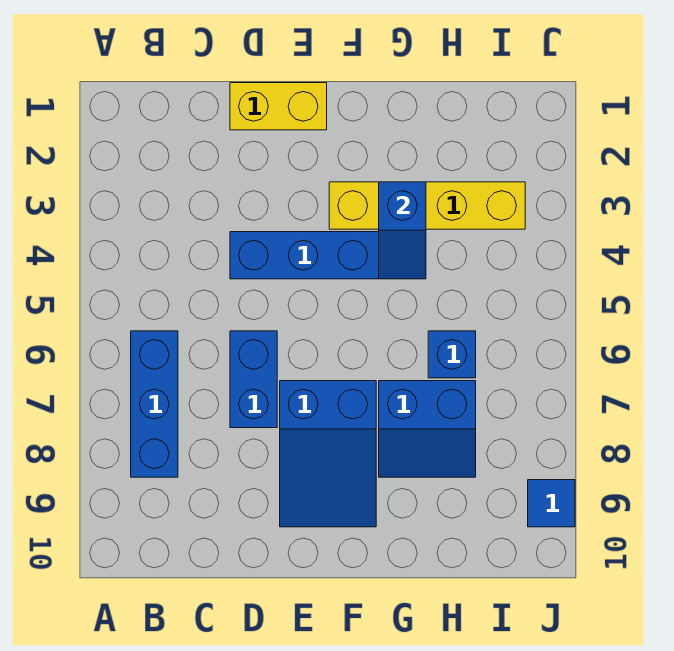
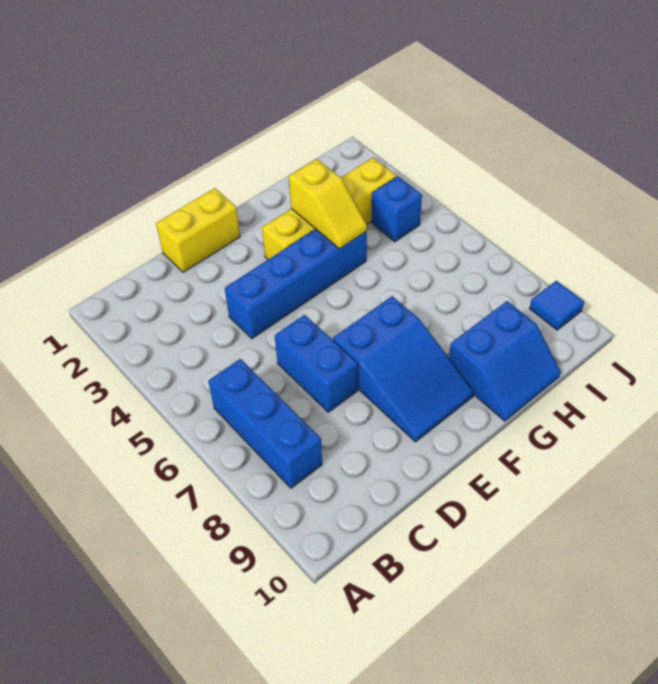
blue 1x2 slope [379,182,426,279] -> yellow 1x2 slope [289,159,367,249]
blue 2x2 slope [379,381,476,477] -> blue 2x2 slope moved to [449,301,561,421]
blue 1x1 brick [428,331,476,378] -> blue 1x1 brick moved to [371,176,422,242]

